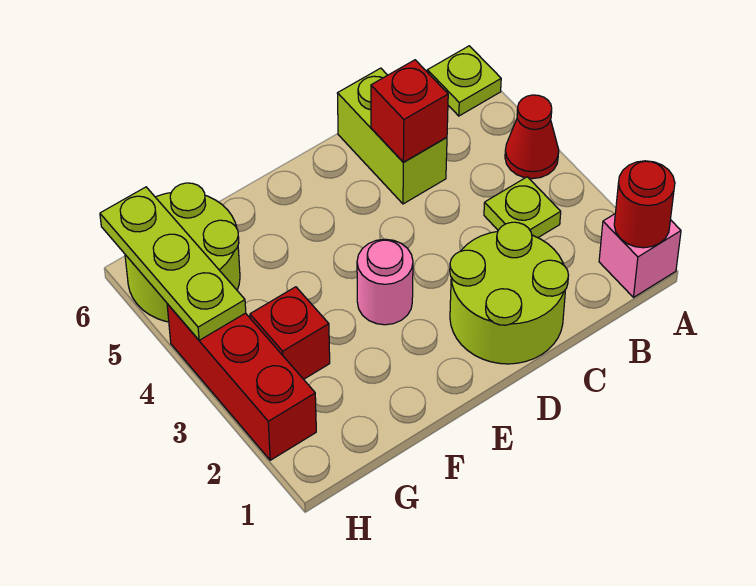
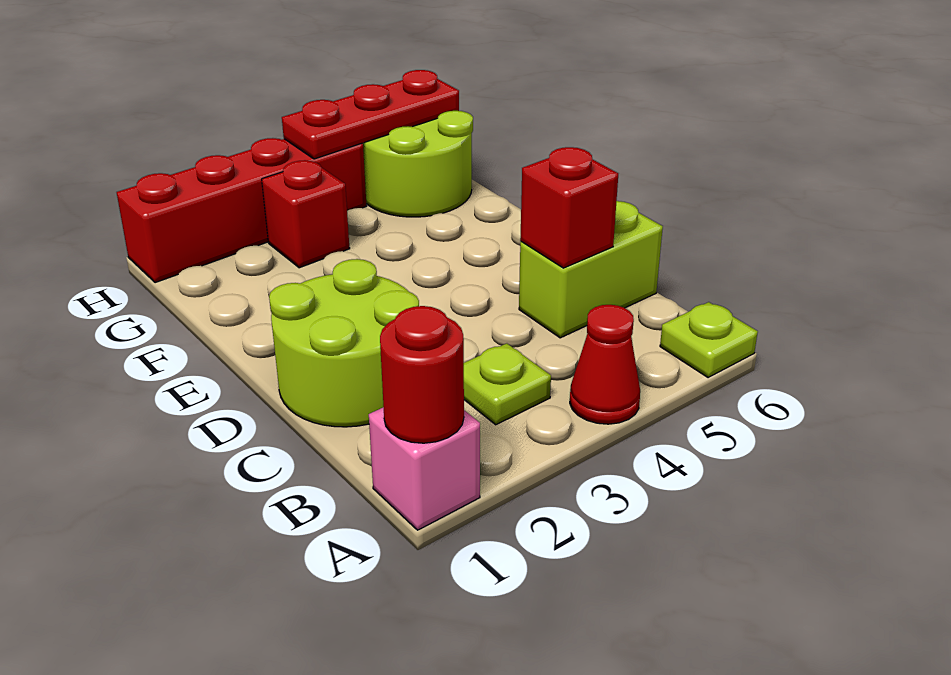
pink 1x1 round brick [357,239,413,325] -> none
red 1x3 brick [167,304,316,460] -> red 1x4 brick [117,138,366,283]
lime 1x3 plate [100,187,246,340] -> red 1x3 plate [282,70,459,159]

